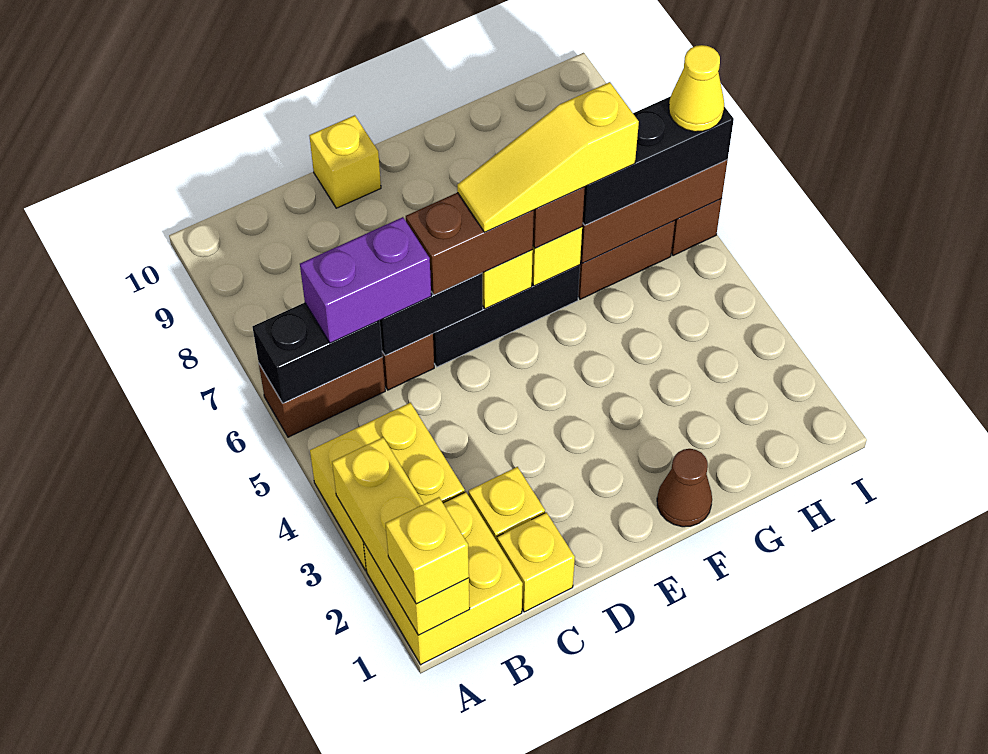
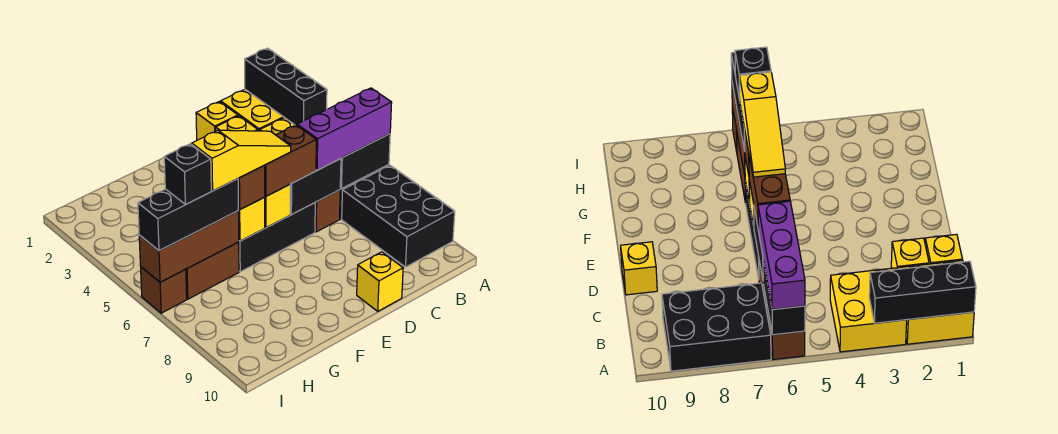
yellow 1x3 brick [332,437,470,635] -> black 1x3 brick [245,48,327,125]
yellow 1x1 brick [386,497,469,604] -> none
none -> black 2x3 brick [342,166,455,267]
purple 1x2 brick [300,217,431,343] -> purple 1x3 brick [297,88,392,170]
brown 1x1 cone [657,449,712,527] -> none
none -> black 1x1 brick [164,144,211,204]
yellow 1x1 cone [669,45,724,132] -> none

